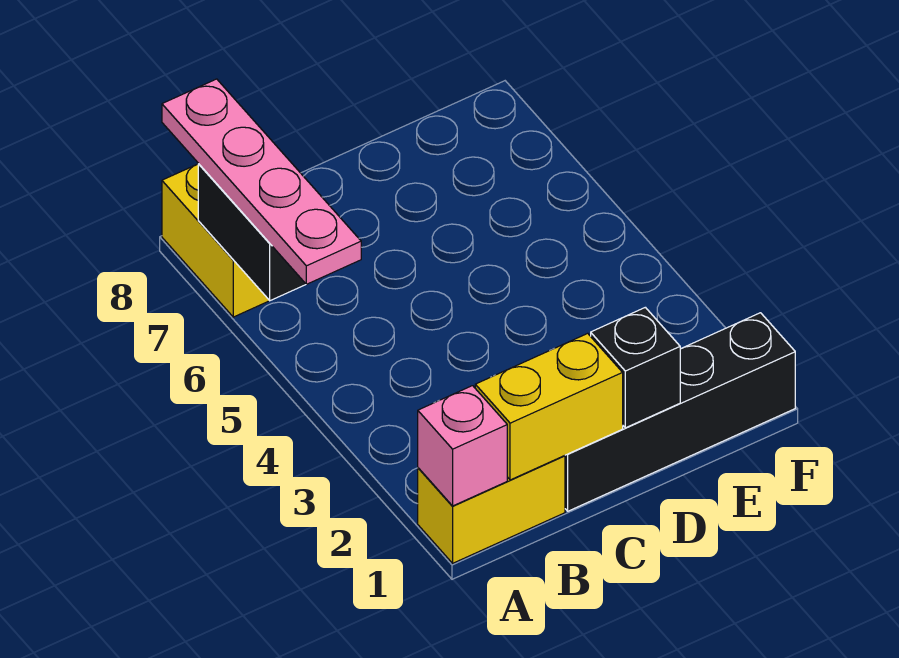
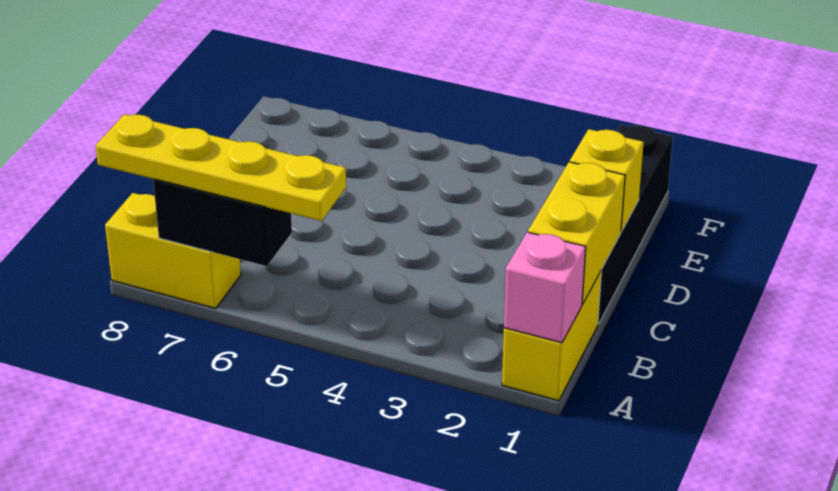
pink 1x4 plate [162,79,361,284] -> yellow 1x4 plate [96,114,346,221]
black 1x1 brick [591,307,680,428] -> yellow 1x1 brick [570,129,644,232]

